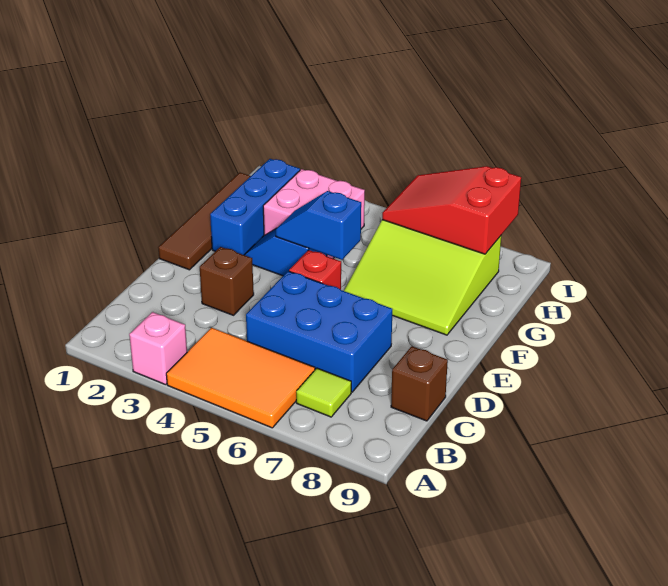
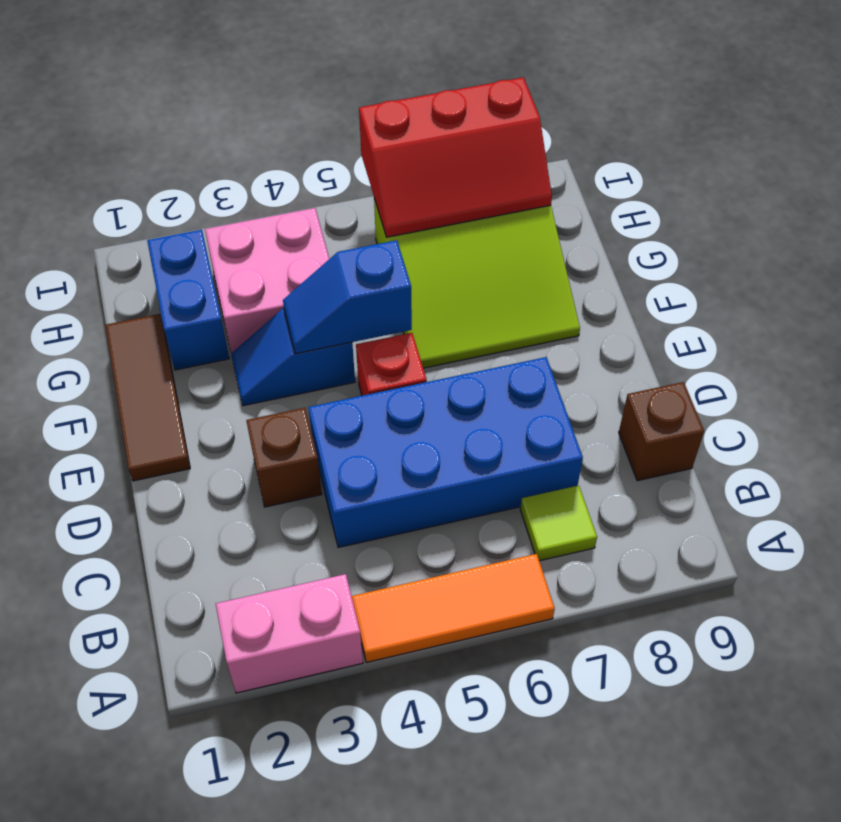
pink 1x1 brick [129,312,187,385] -> pink 1x2 brick [216,574,363,693]
orange 2x3 tile [166,328,315,428] -> orange 1x3 tile [352,554,555,662]
blue 2x3 brick [246,271,392,392] -> blue 2x4 brick [308,357,583,548]
brown 1x4 tile [158,173,251,270] -> brown 1x3 tile [105,314,190,481]
blue 1x3 brick [210,159,300,255] -> blue 1x2 brick [147,230,229,370]
red 2x3 slope [382,166,521,254] -> red 2x3 slope turned to [359,77,552,237]

